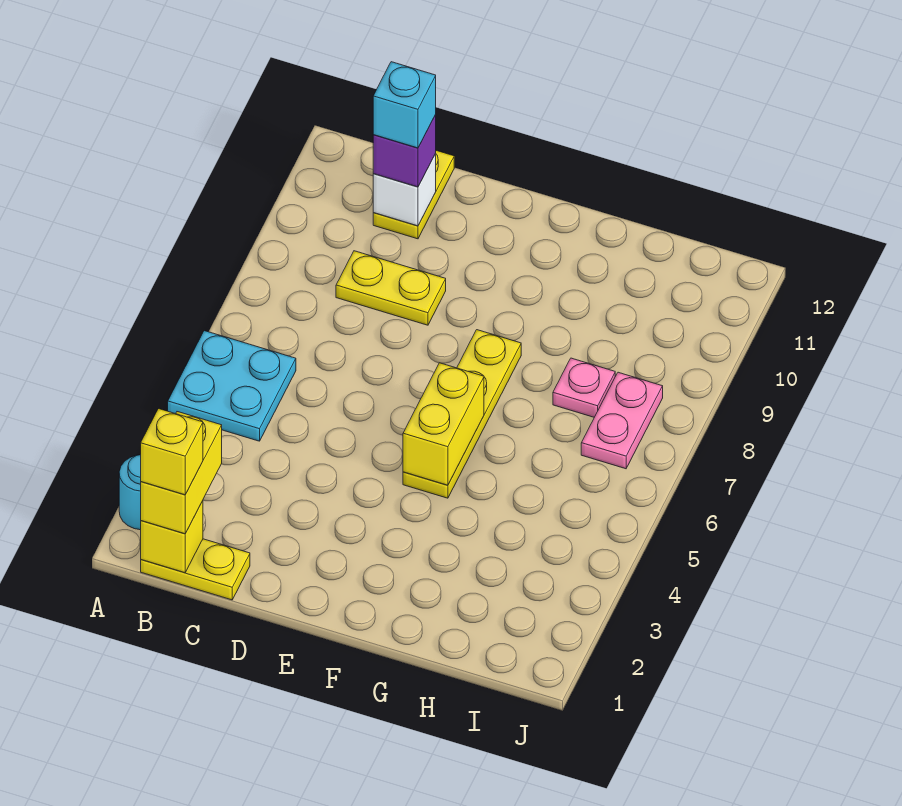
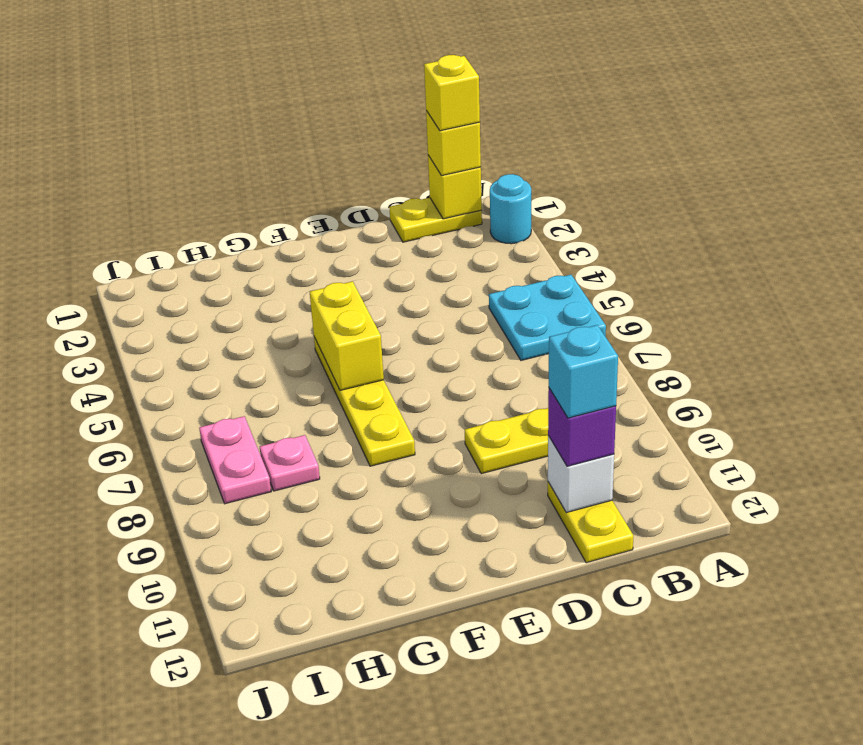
yellow 1x2 brick [141,412,222,534] -> yellow 1x1 brick [426,111,481,176]

